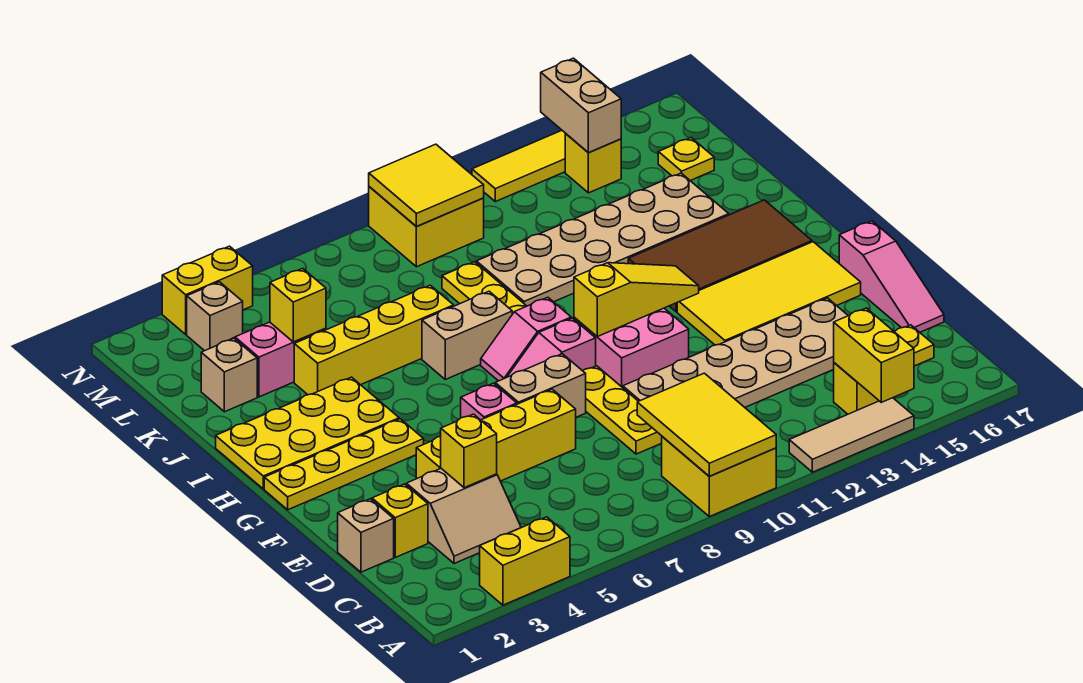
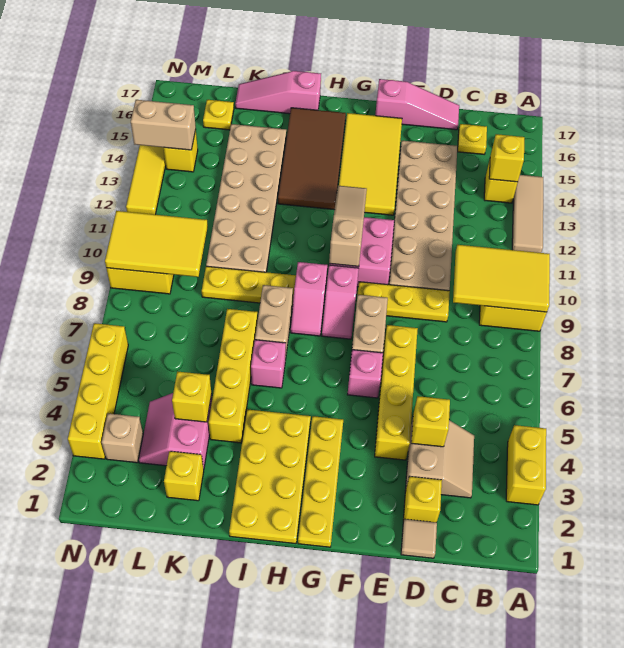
yellow 1x2 brick [834,308,914,402] -> yellow 1x1 brick [489,134,524,182]
tan 1x1 brick [338,499,394,572] -> tan 1x1 tile [401,519,437,558]
yellow 1x3 slope [574,263,699,337] -> tan 1x3 slope [329,186,367,267]
none -> pink 1x1 brick [251,340,286,388]
none -> pink 1x3 slope [235,71,321,114]
tan 1x1 brick [201,338,257,412] -> yellow 1x1 brick [164,451,204,501]
yellow 2x2 tile [369,144,484,226] -> yellow 2x3 tile [105,211,208,277]
yellow 1x2 brick [162,246,253,334] -> yellow 1x4 brick [68,323,128,459]

